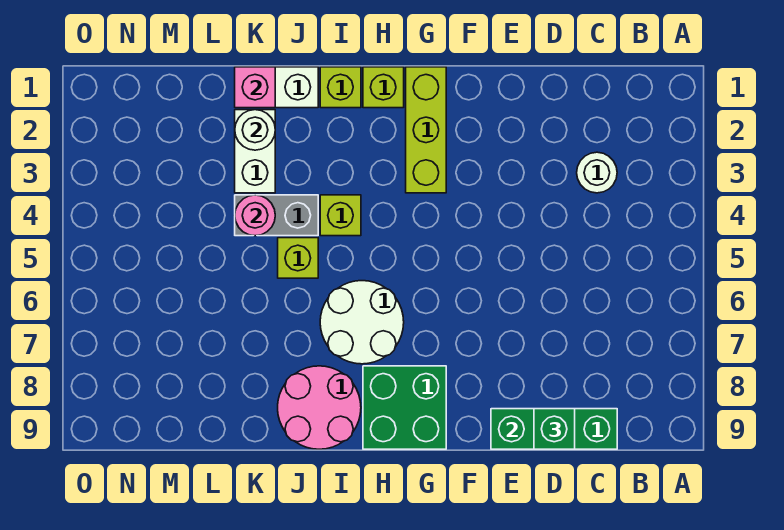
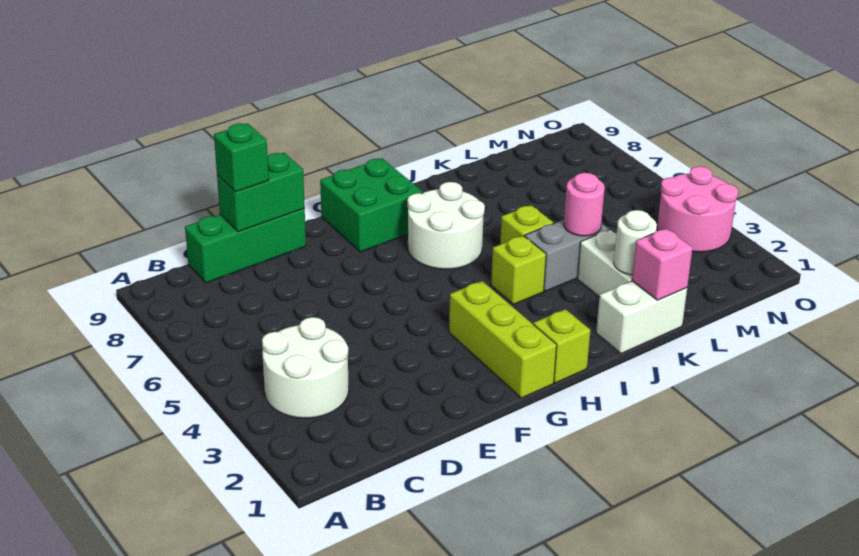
white 1x1 round brick [577,152,617,193] -> white 2x2 round brick [262,317,349,418]
lime 1x1 brick [320,67,361,108] -> none
pink 2x2 round brick [278,366,361,449] -> pink 2x2 round brick moved to [657,166,738,252]

